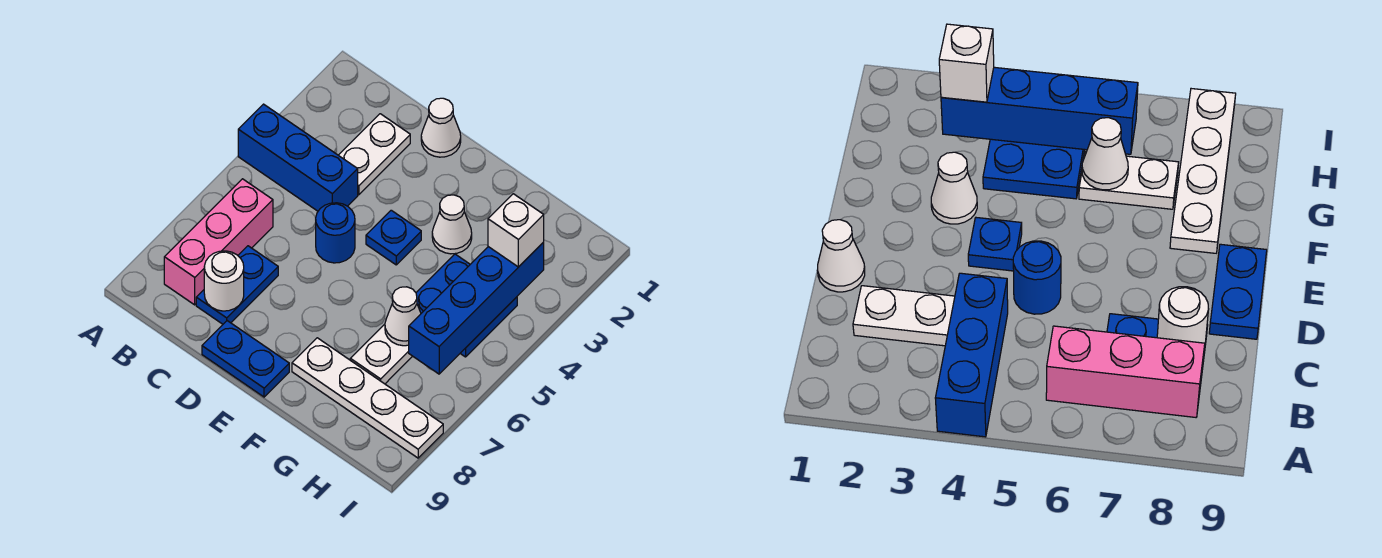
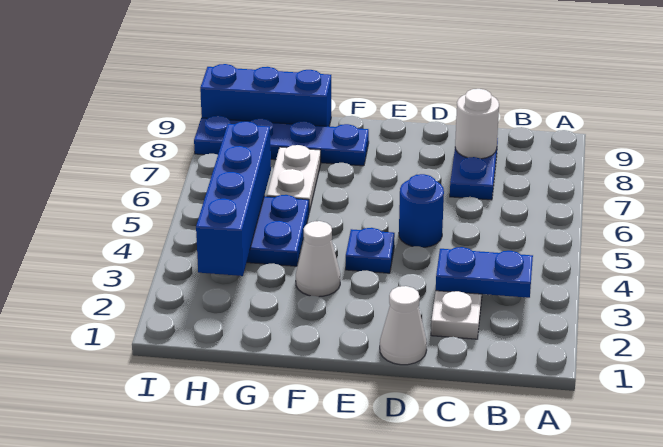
blue 1x3 brick [238,104,358,211] -> blue 1x3 brick moved to [200,64,331,126]
pink 1x3 brick [164,179,273,305] -> none
blue 1x2 plate [202,321,289,397] -> blue 1x2 plate moved to [436,247,533,298]
white 1x4 plate [292,338,443,458] -> blue 1x4 plate [194,116,369,166]
white 1x1 cone [385,287,421,346] -> none
white 1x1 brick [488,194,544,267] -> none

